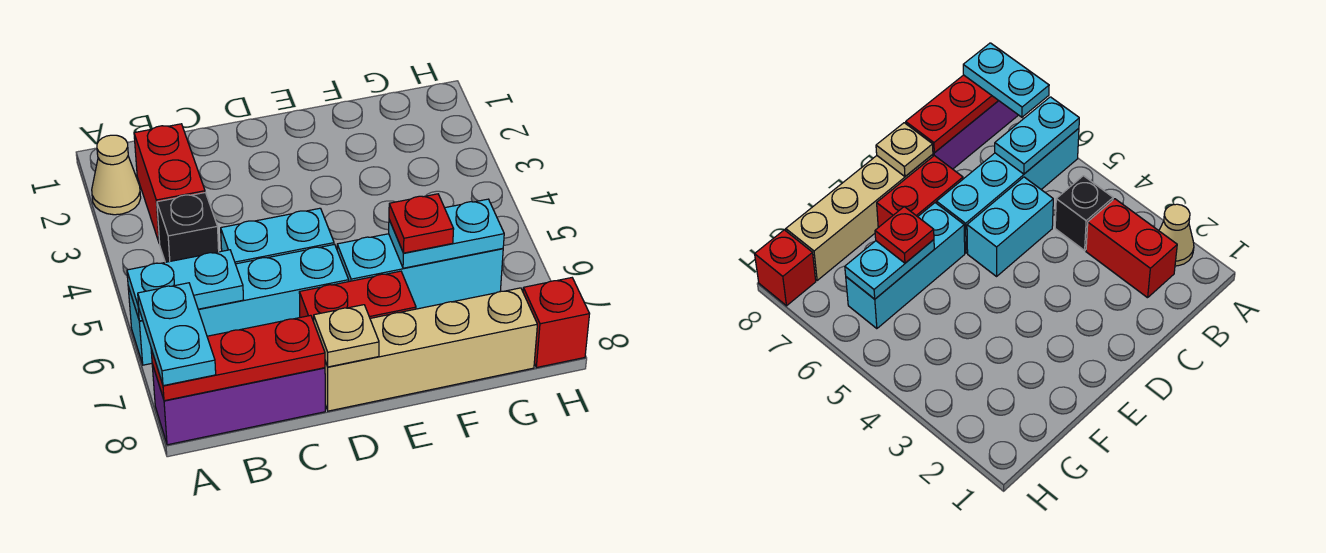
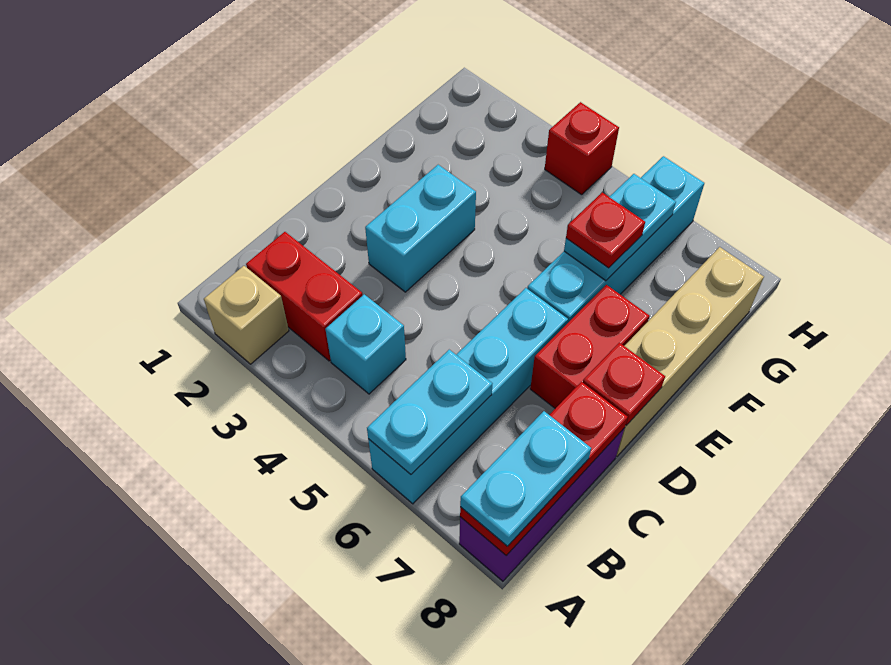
tan 1x1 cone [92,135,141,215] -> tan 1x1 brick [204,266,289,364]
cyan 1x2 plate [138,283,216,386] -> cyan 1x2 plate turned to [460,411,591,546]
black 1x1 brick [157,193,219,262] -> cyan 1x1 brick [325,294,406,394]
cyan 1x2 brick [221,208,334,264] -> cyan 1x2 brick moved to [365,165,476,292]
tan 1x1 plate [314,305,379,367] -> red 1x1 plate [583,343,665,425]
cyan 1x3 brick [337,234,503,309] -> cyan 1x4 brick [527,156,704,323]
red 1x1 brick [523,278,589,368] -> red 1x1 brick moved to [545,102,619,195]

